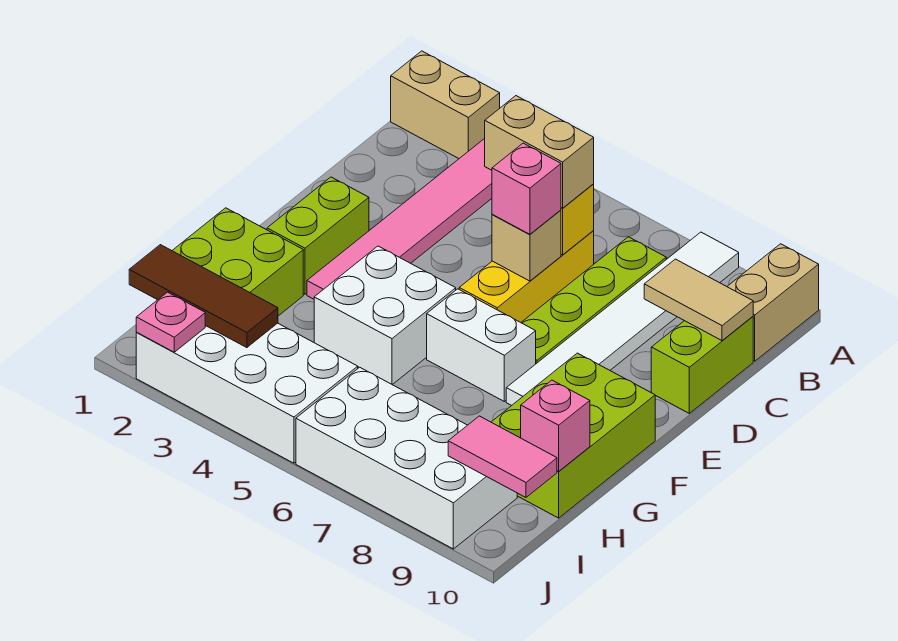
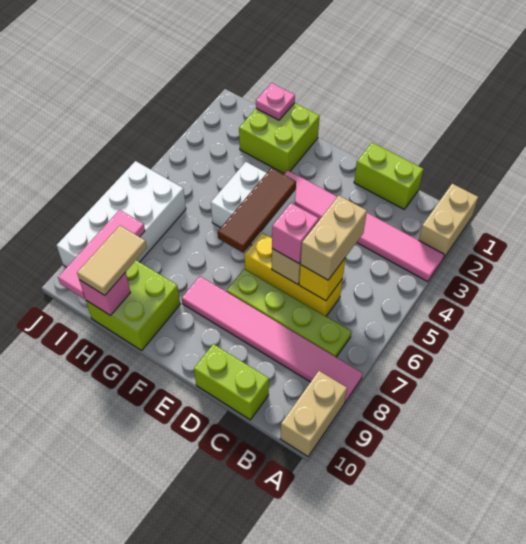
white 1x6 tile [506,232,739,406] -> pink 1x6 tile [182,276,363,403]
tan 1x2 brick [727,244,819,361] -> tan 1x2 brick turned to [280,371,347,456]
tan 1x2 tile [644,259,753,341] -> tan 1x2 tile moved to [77,226,147,295]
lime 1x2 brick [267,177,369,294] -> lime 1x2 brick moved to [354,143,423,209]
white 1x2 brick [427,289,536,401] -> none
lime 2x3 brick [492,353,655,518] -> lime 2x2 brick [86,260,180,350]
brown 1x3 tile [129,245,278,348] -> brown 1x3 tile moved to [218,168,296,253]
white 2x4 brick [136,323,358,463] -> none
pink 1x2 tile [448,416,557,497] -> pink 1x3 tile [58,210,145,299]
pink 1x1 plate [136,292,205,352] -> pink 1x1 plate moved to [256,83,295,120]

